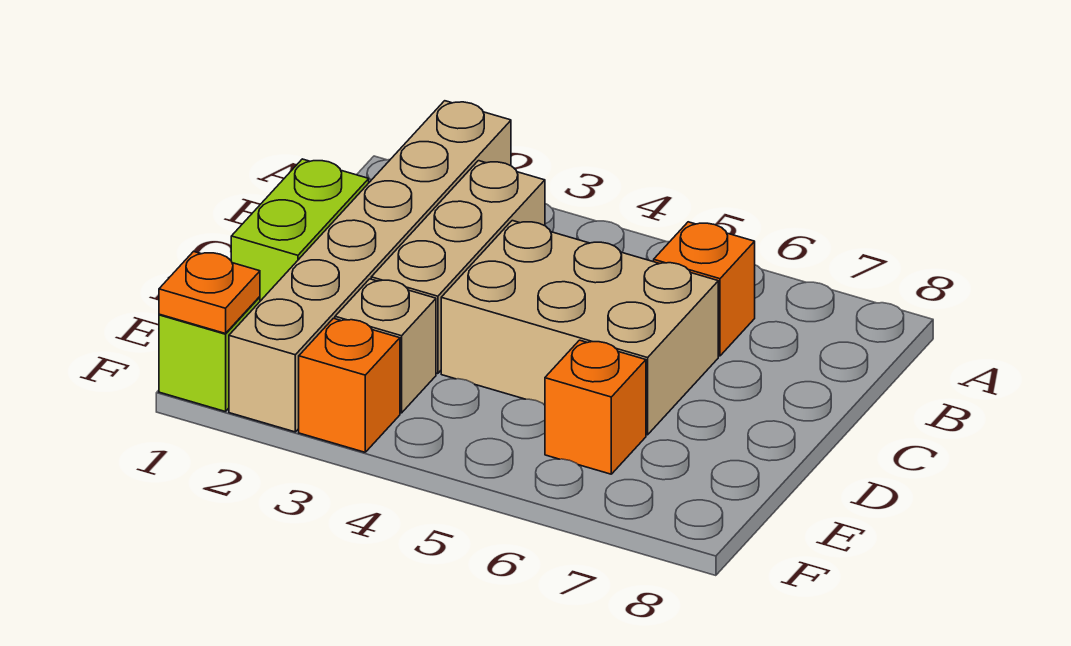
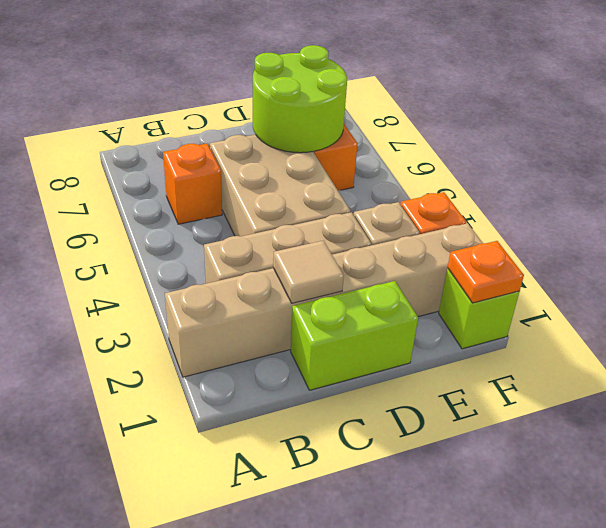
none -> tan 1x1 tile [273,241,344,303]
none -> lime 2x2 round brick [253,45,347,153]

